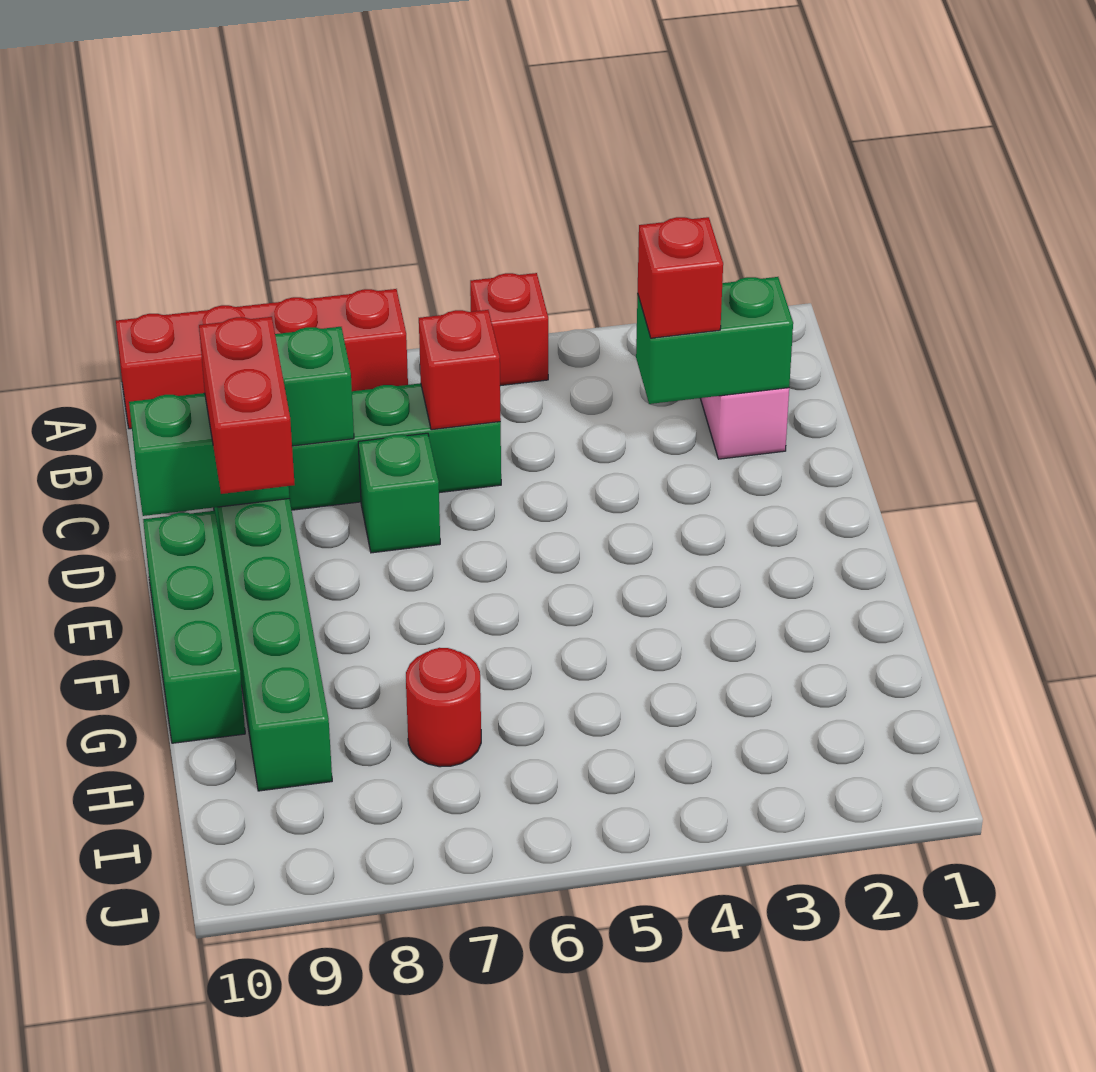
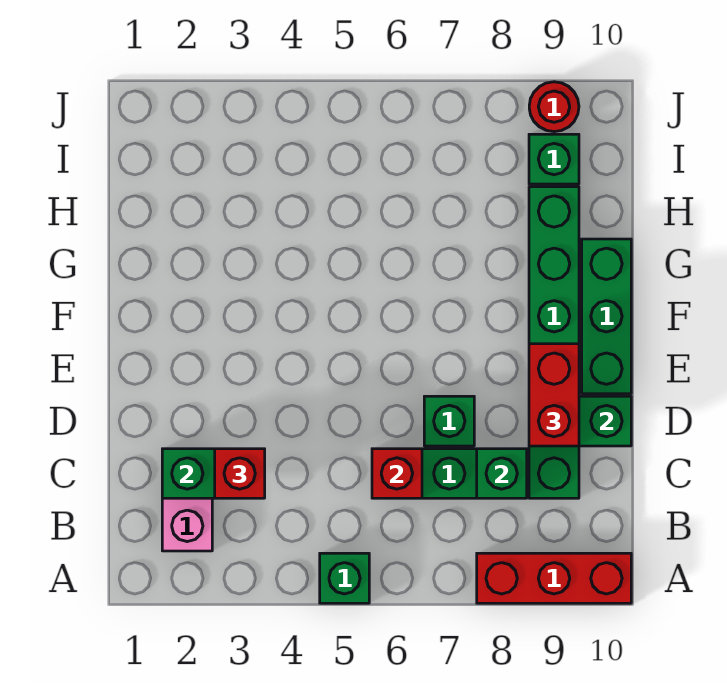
red 1x1 brick [470,273,548,386] -> green 1x1 brick [320,553,369,603]
red 1x4 brick [116,289,408,429] -> red 1x3 brick [477,553,631,603]
red 1x1 round brick [406,648,481,767] -> red 1x1 round brick moved to [529,82,579,132]
none -> green 1x1 brick [529,134,579,184]

